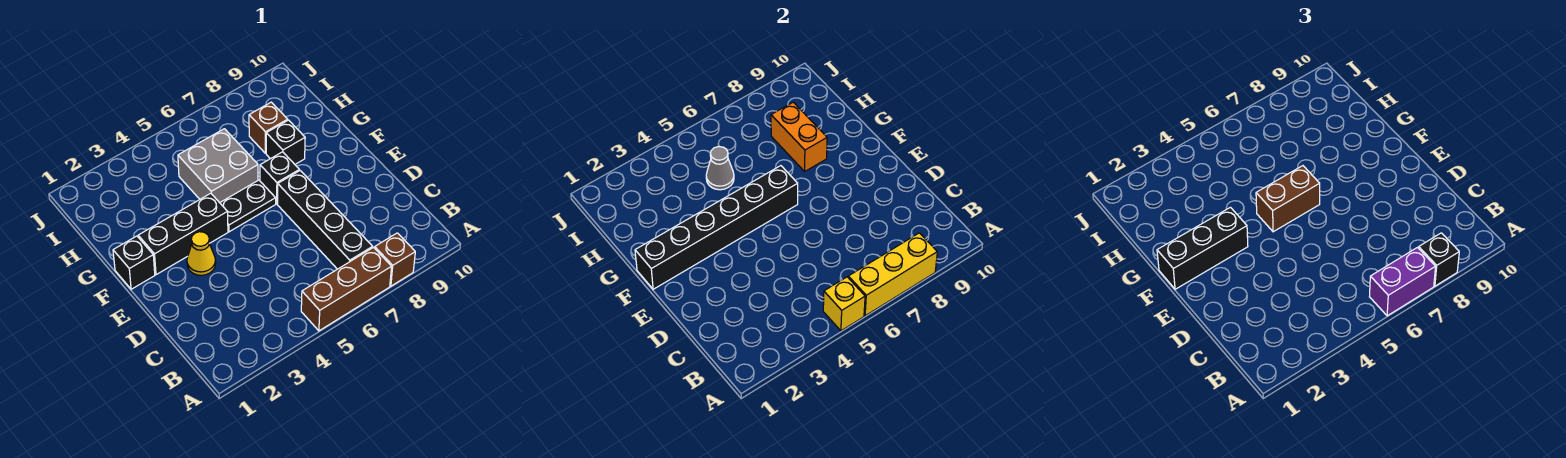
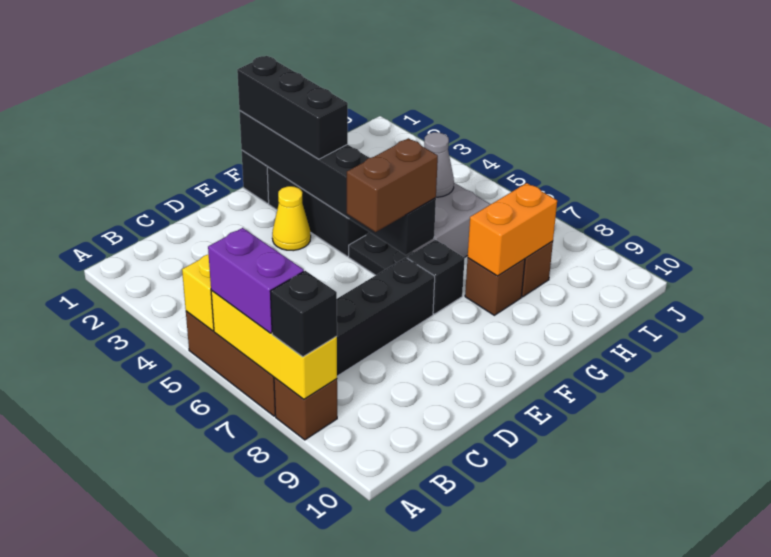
brown 1x2 brick [1256,166,1320,232] -> brown 1x2 brick turned to [347,138,438,232]
black 1x1 brick [266,120,305,164] -> brown 1x1 brick [465,258,525,315]

